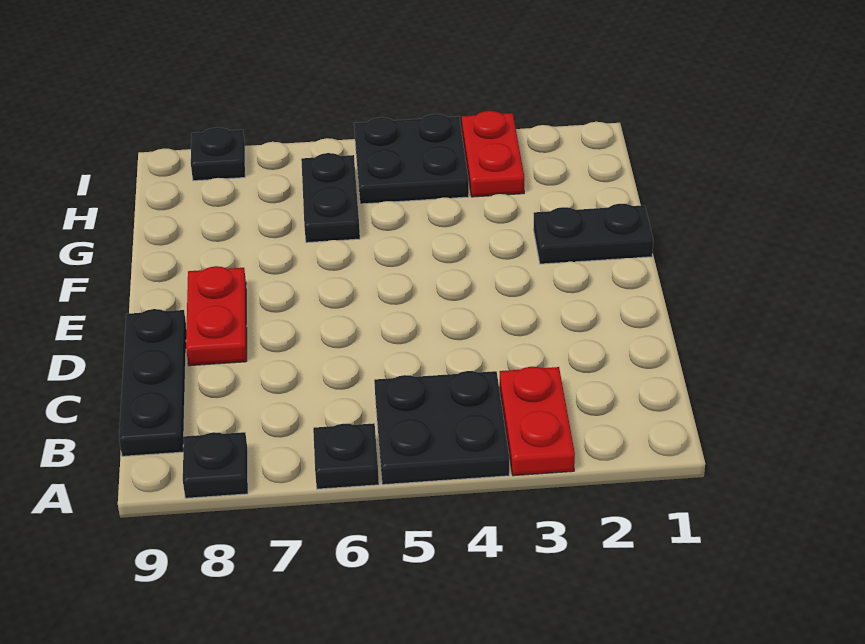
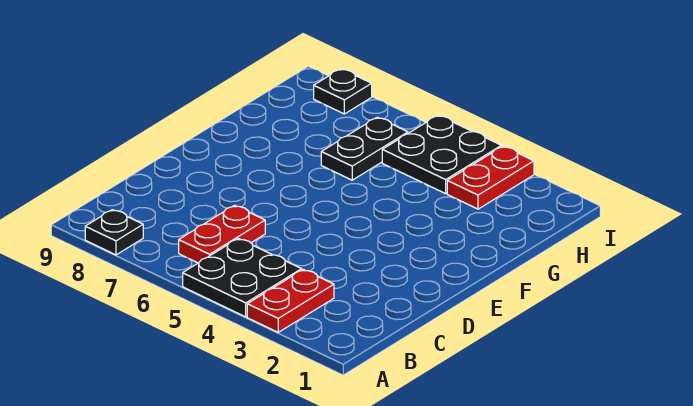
black 1x1 plate [313,423,379,489] -> none
black 1x3 plate [119,309,186,456] -> none
red 1x2 plate [186,266,247,366] -> red 1x2 plate moved to [179,205,265,263]
black 1x2 plate [533,204,653,264] -> none

